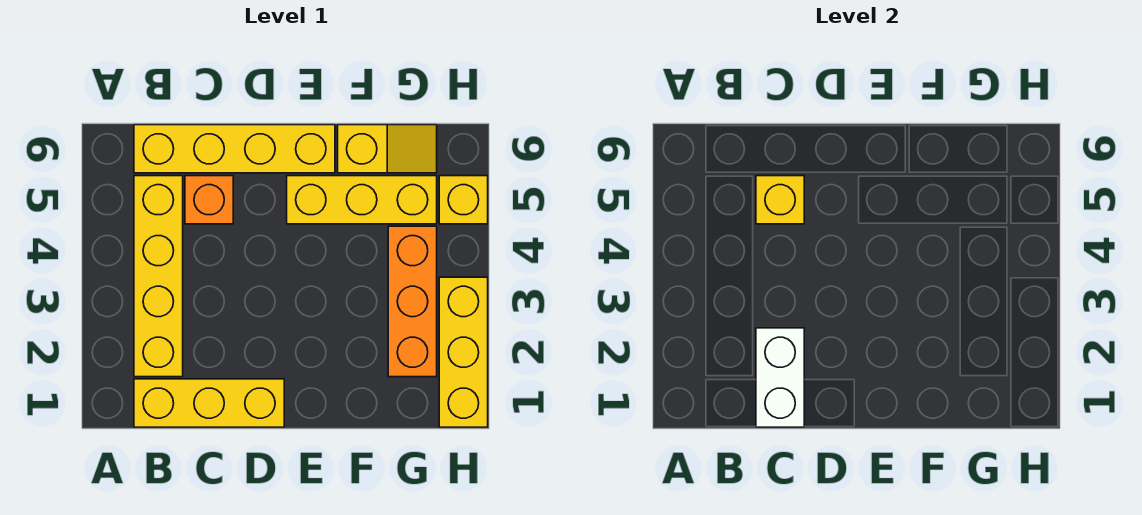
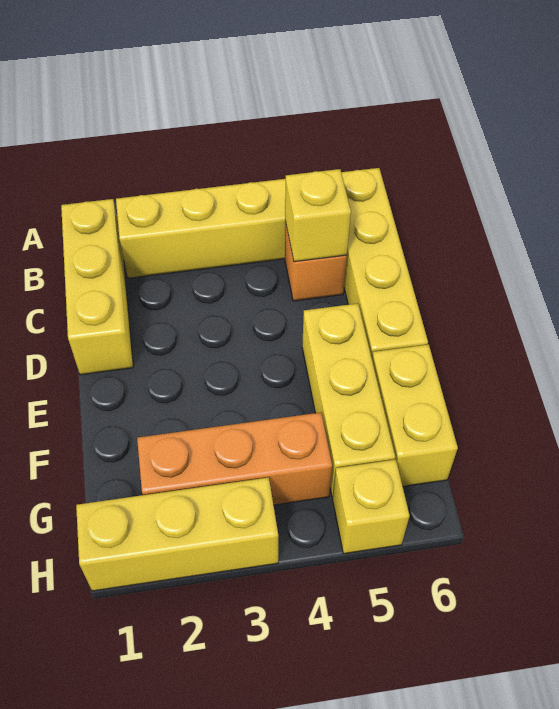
white 1x2 brick [756,328,804,427] -> none
yellow 1x2 slope [338,125,437,173] -> yellow 1x2 brick [372,344,458,486]

